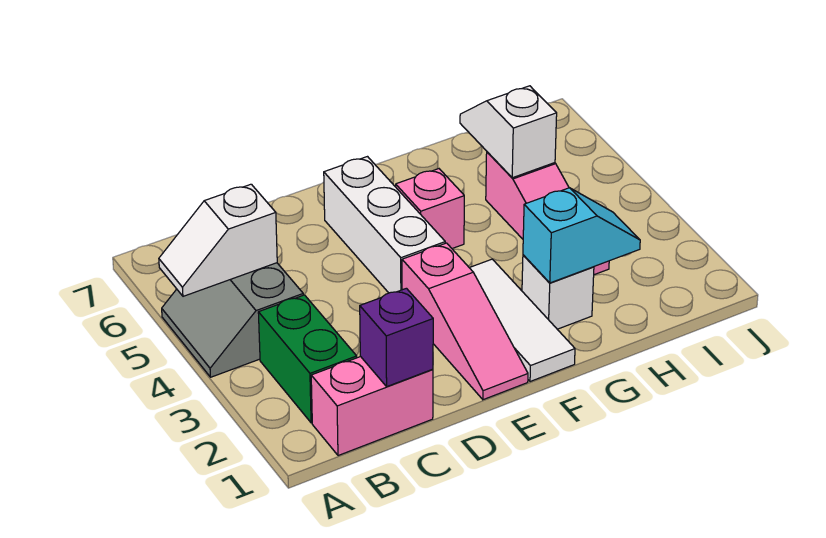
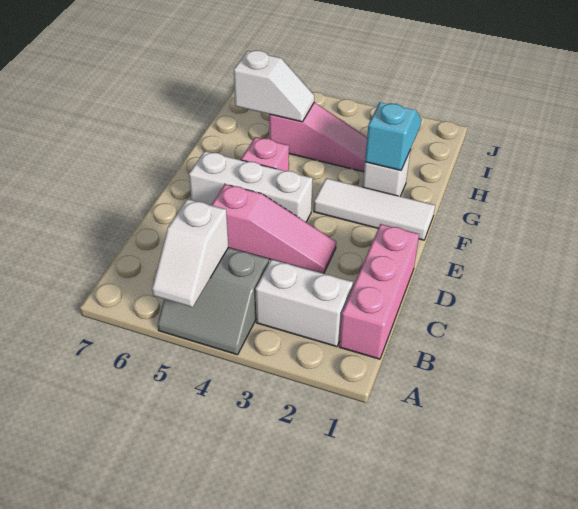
pink 1x2 brick [311,357,433,456] -> pink 1x3 brick [339,224,419,359]
green 1x2 brick [258,295,357,423] -> white 1x2 brick [255,259,353,347]
purple 1x1 brick [360,288,433,386] -> none
pink 1x3 slope [402,243,528,400] -> pink 1x3 slope moved to [212,184,336,274]
white 1x2 slope [460,86,557,178] -> white 1x2 slope turned to [234,50,314,122]

